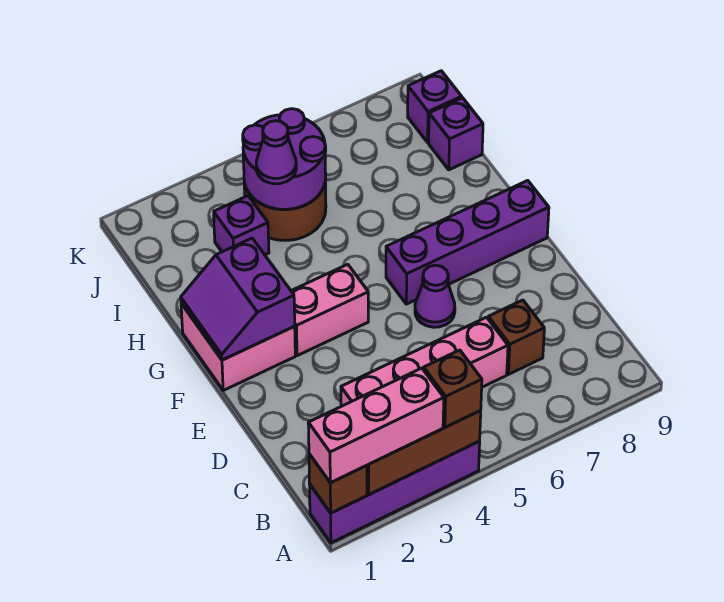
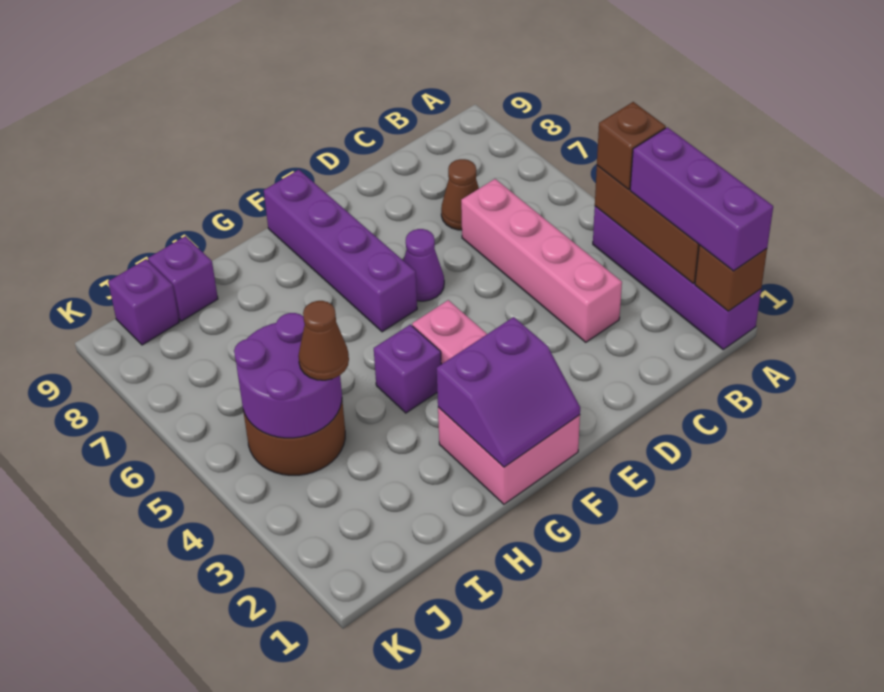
pink 1x3 brick [308,368,444,483] -> purple 1x3 brick [630,127,773,271]
brown 1x1 brick [488,300,544,374] -> brown 1x1 cone [441,159,479,230]
purple 1x1 brick [214,196,269,255] -> purple 1x1 brick moved to [374,324,441,413]
purple 1x1 cone [256,121,296,184] -> brown 1x1 cone [298,301,349,380]

